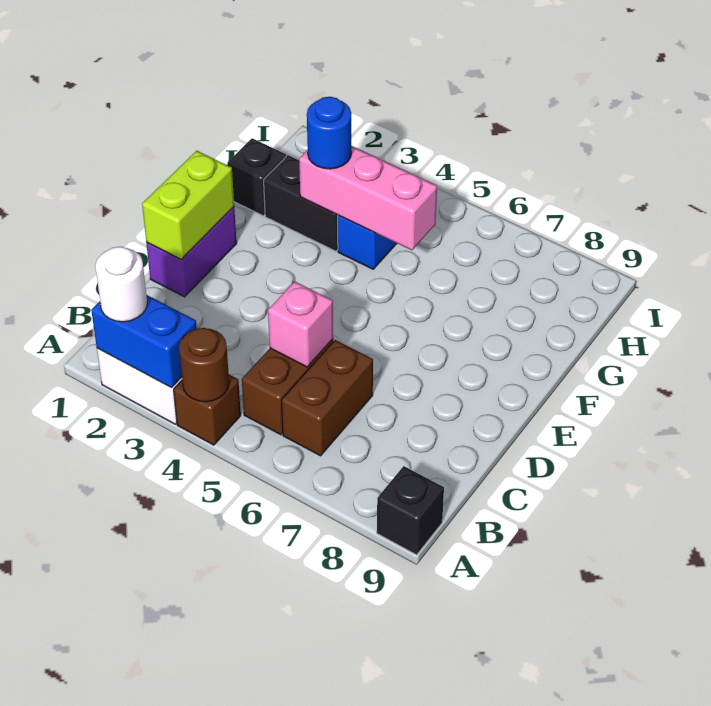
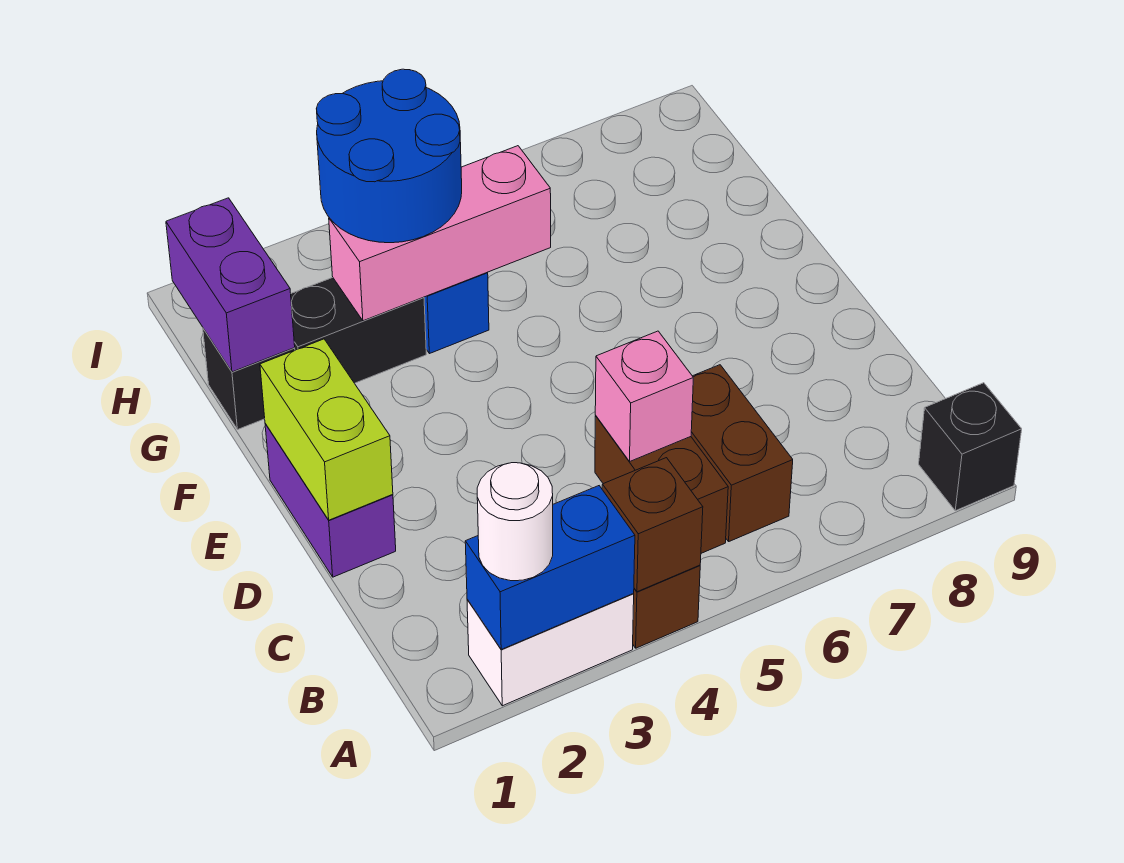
brown 1x1 round brick [179,328,229,402] -> brown 1x1 brick [602,458,703,592]
none -> purple 1x2 brick [166,198,295,372]
blue 1x1 round brick [307,97,351,169] -> blue 2x2 round brick [316,69,462,243]

